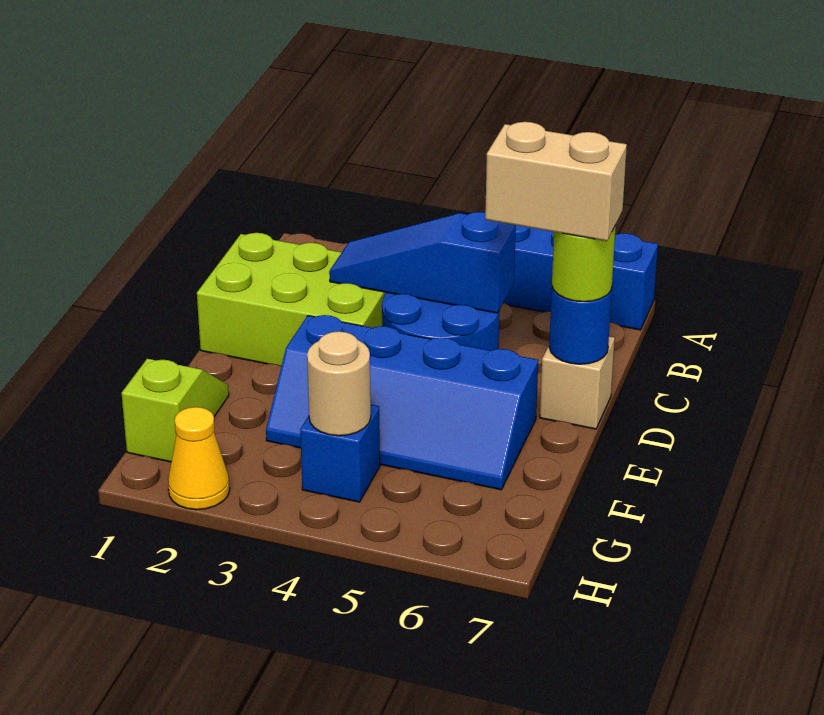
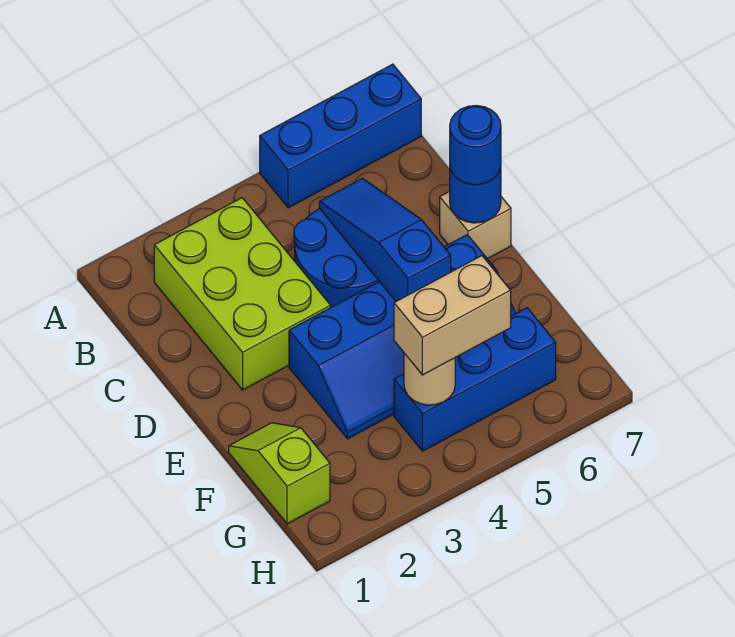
lime 2x3 brick [197,233,386,366] -> lime 2x3 brick turned to [154,198,331,390]
blue 1x3 slope [329,212,516,313] -> blue 1x3 slope turned to [319,178,451,301]
tan 1x2 brick [485,122,627,241] -> tan 1x2 brick moved to [394,256,511,375]
lime 1x1 round brick [552,225,616,302] -> blue 1x1 round brick [450,105,501,185]
blue 1x1 brick [300,405,380,502] -> blue 1x3 brick [394,308,556,451]
yellow 1x1 cone [168,407,230,510] -> none

